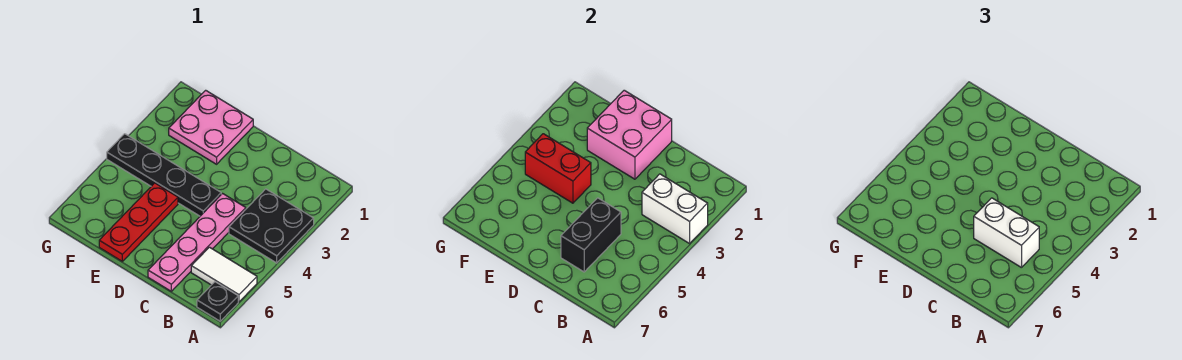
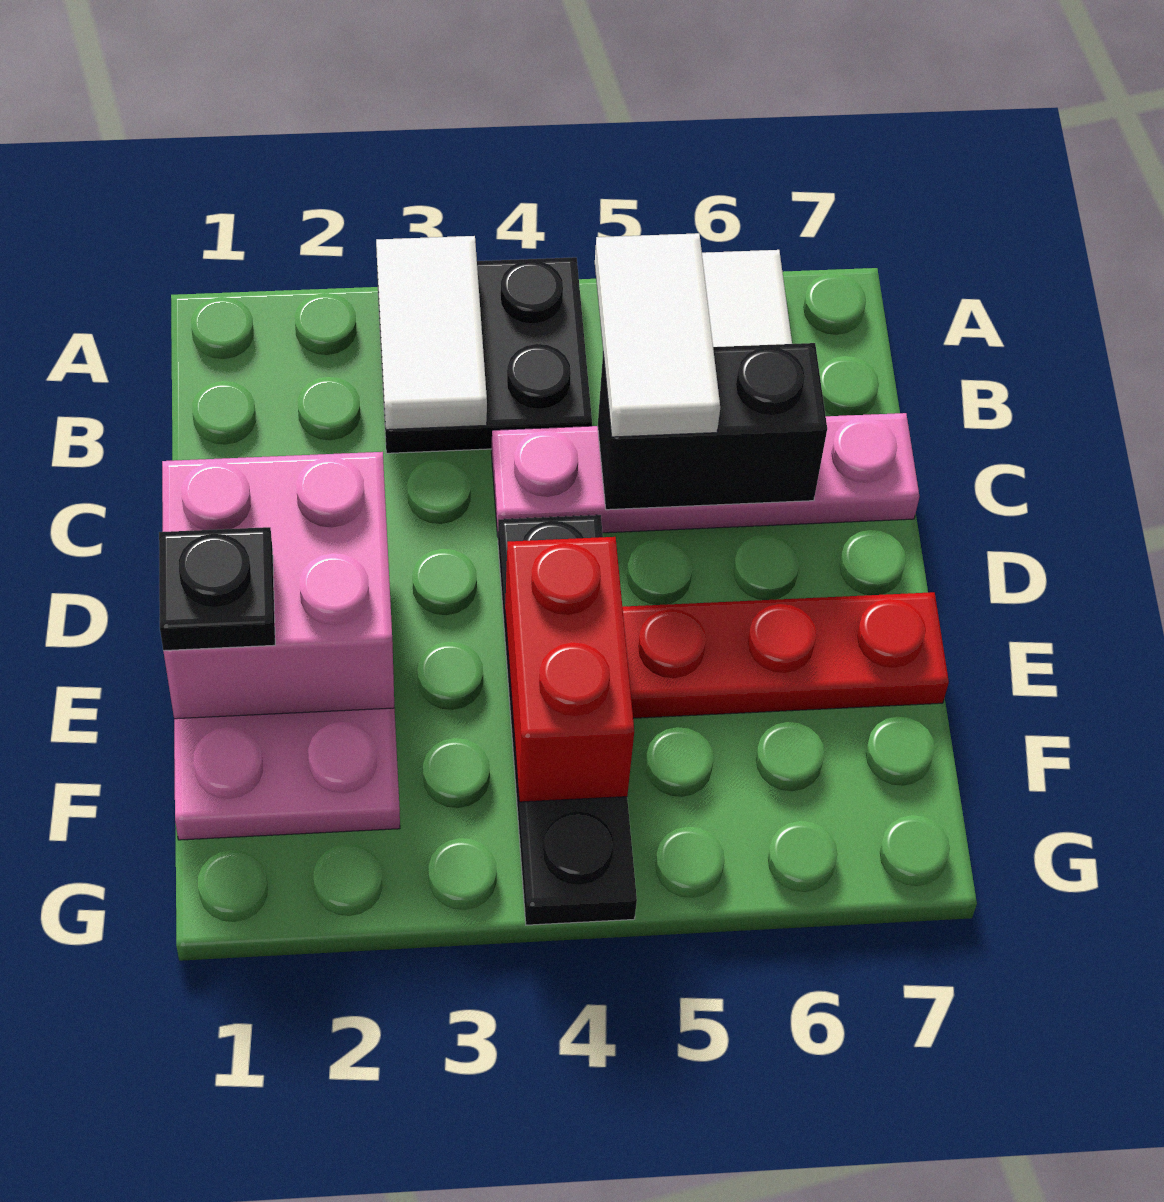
white 1x2 brick [642,174,708,244] -> white 1x2 tile [376,236,487,430]
black 1x1 plate [197,282,238,321] -> black 1x1 plate moved to [159,527,275,651]
white 1x2 brick [974,198,1039,268] -> white 1x2 tile [595,233,720,437]

